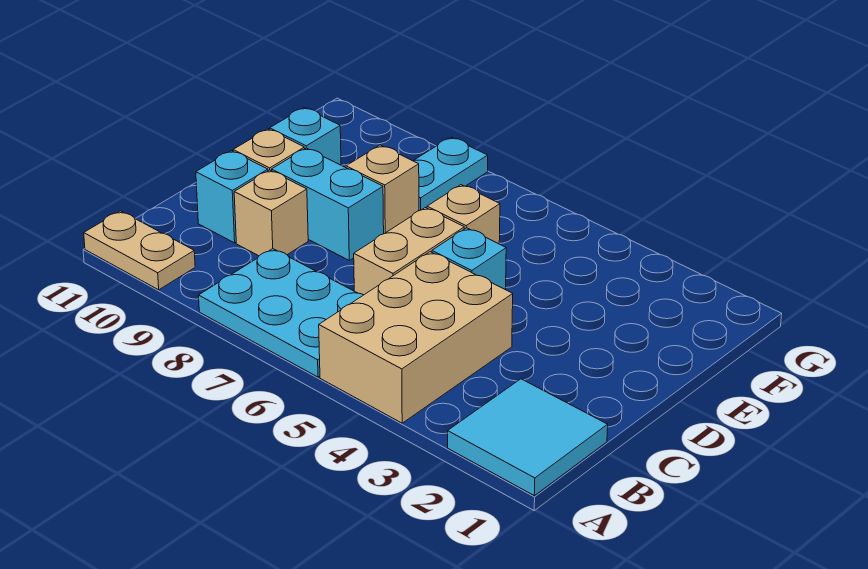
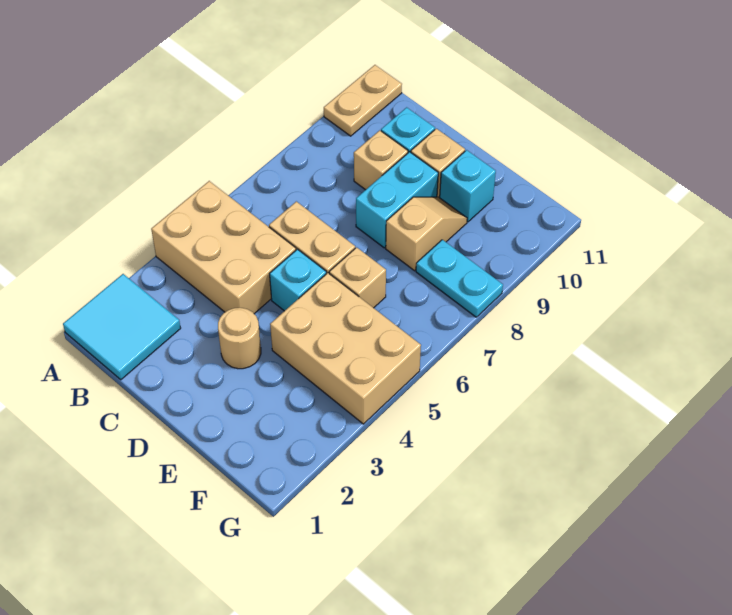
cyan 2x3 plate [199,249,363,377] -> none
none -> tan 1x1 round brick [218,308,261,369]
none -> tan 2x3 brick [270,273,421,424]

